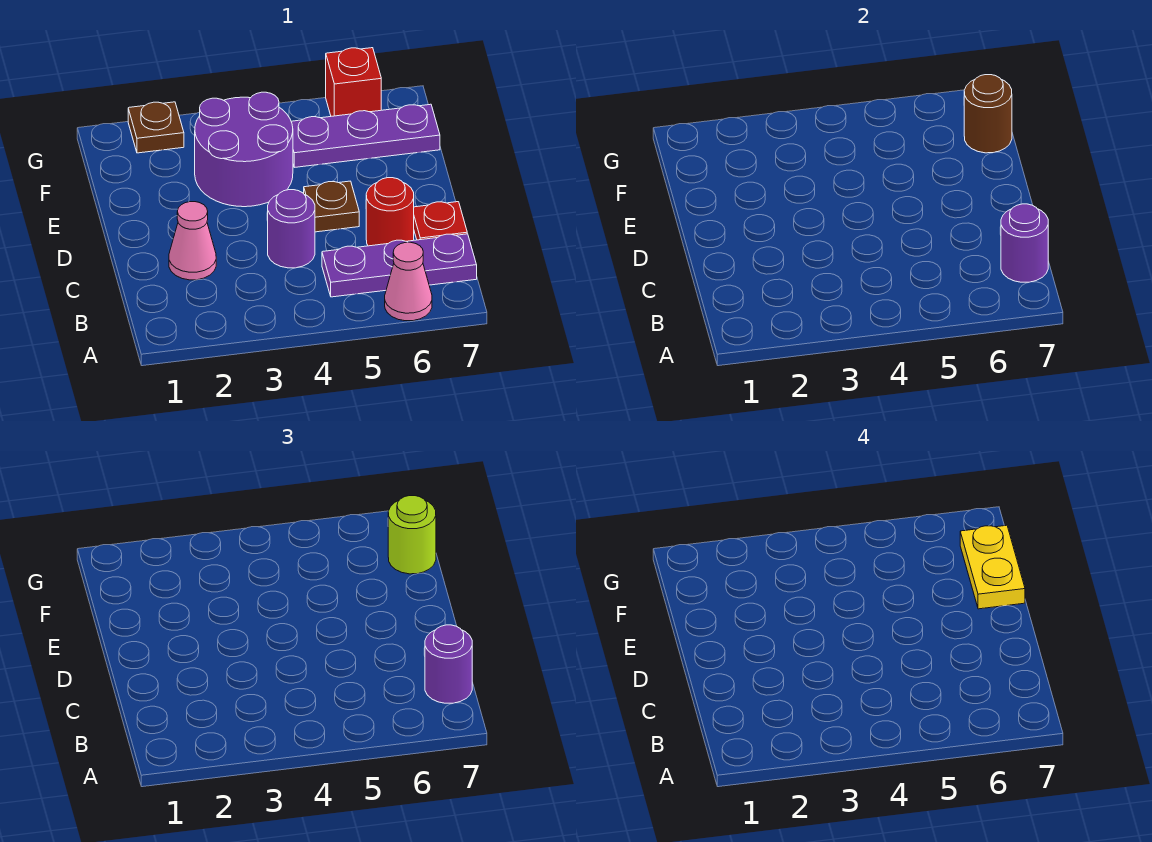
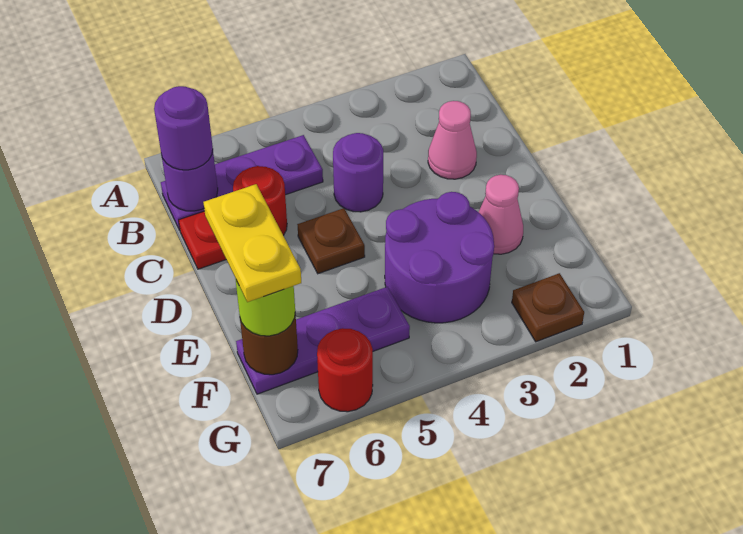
pink 1x1 cone [385,242,432,321] -> pink 1x1 cone moved to [479,175,523,254]
red 1x1 brick [326,48,381,116] -> red 1x1 round brick [317,328,373,412]

